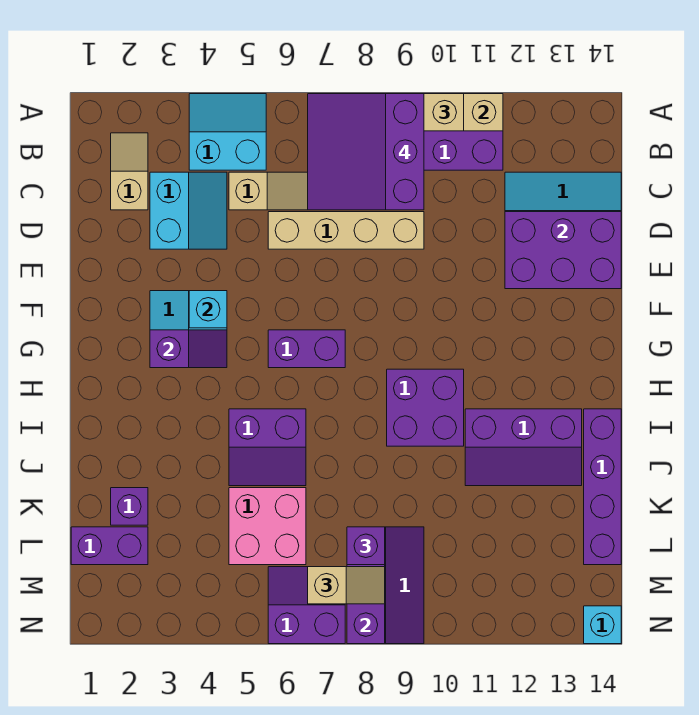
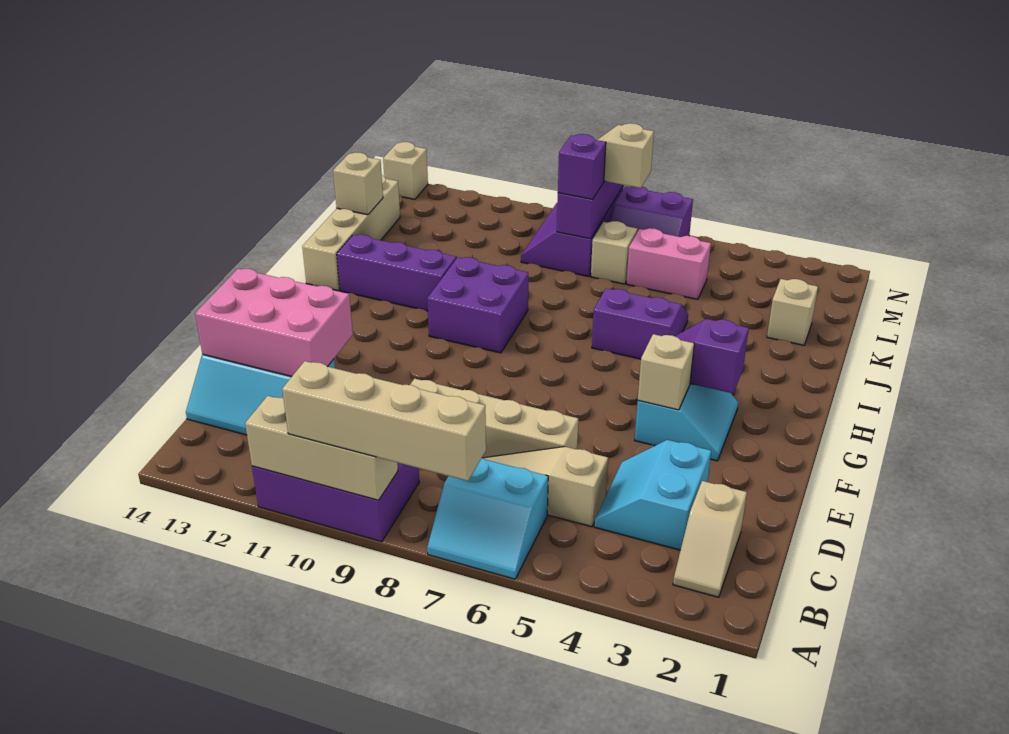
cyan 2x2 slope [189,94,266,170] -> cyan 2x2 slope moved to [427,458,548,579]
purple 3x3 slope [308,94,424,210] -> none
purple 2x3 brick [505,212,621,289] -> pink 2x3 brick [195,269,353,376]
cyan 1x1 brick [189,291,227,328] -> tan 1x1 brick [638,334,694,410]
purple 1x2 brick [268,330,345,368] -> none
purple 1x4 brick [584,409,621,565] -> tan 1x4 brick [302,175,400,291]
purple 1x1 brick [111,488,148,525] -> tan 1x1 brick [767,279,818,345]
pink 2x2 brick [229,488,306,565] -> pink 1x2 brick [627,228,711,299]
none -> tan 1x1 brick [333,153,383,215]
purple 1x2 brick [71,527,148,565] -> none
none -> tan 1x1 brick [591,221,637,284]
cyan 1x1 brick [584,606,621,644] -> tan 1x1 brick [383,142,428,199]

